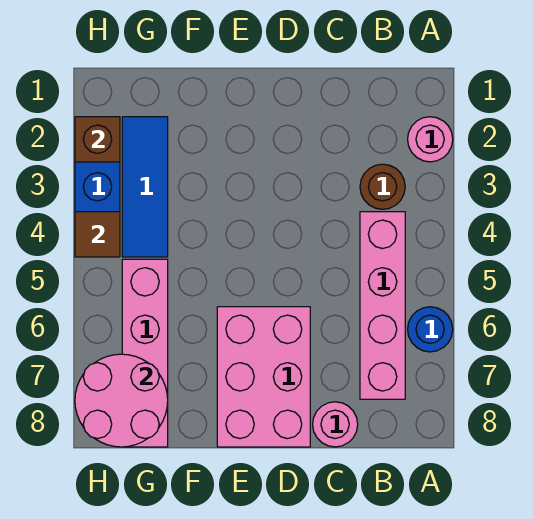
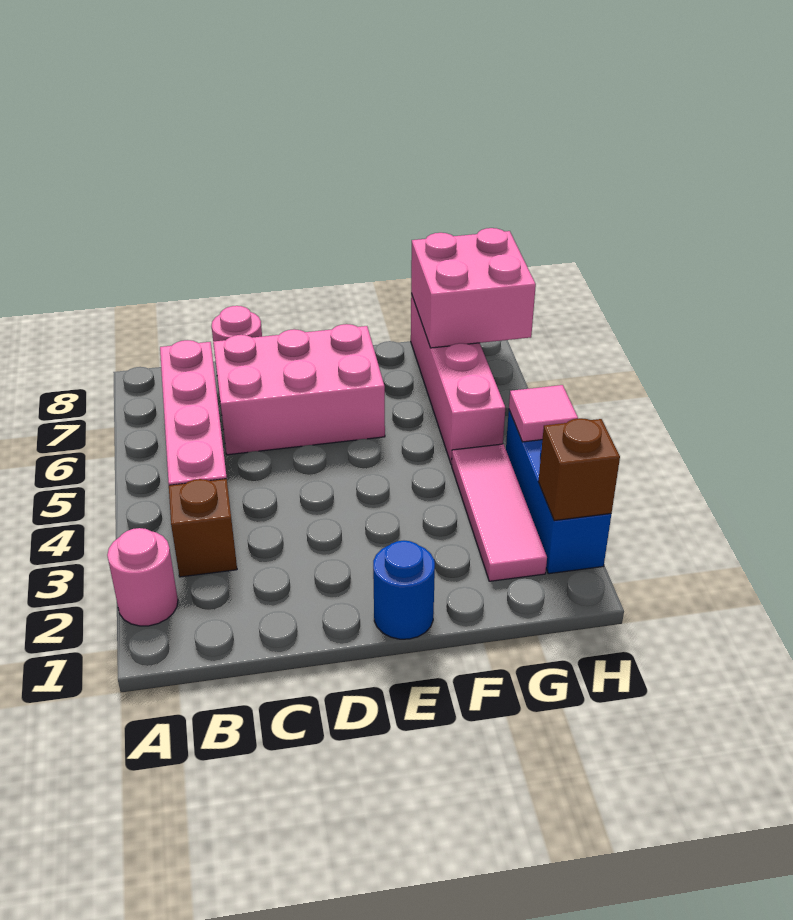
blue 1x1 round brick [408,307,453,352] -> blue 1x1 round brick moved to [373,541,435,639]
brown 1x1 round brick [360,164,405,209] -> brown 1x1 brick [169,479,237,577]
pink 2x3 brick [217,307,310,447] -> pink 2x3 brick turned to [213,324,385,455]
blue 1x3 tile [122,117,168,257] -> pink 1x3 tile [452,444,547,581]
pink 2x2 round brick [75,354,168,447] -> pink 2x2 brick [411,228,536,348]
brown 1x1 tile [75,212,120,257] -> pink 1x1 tile [509,385,578,442]

